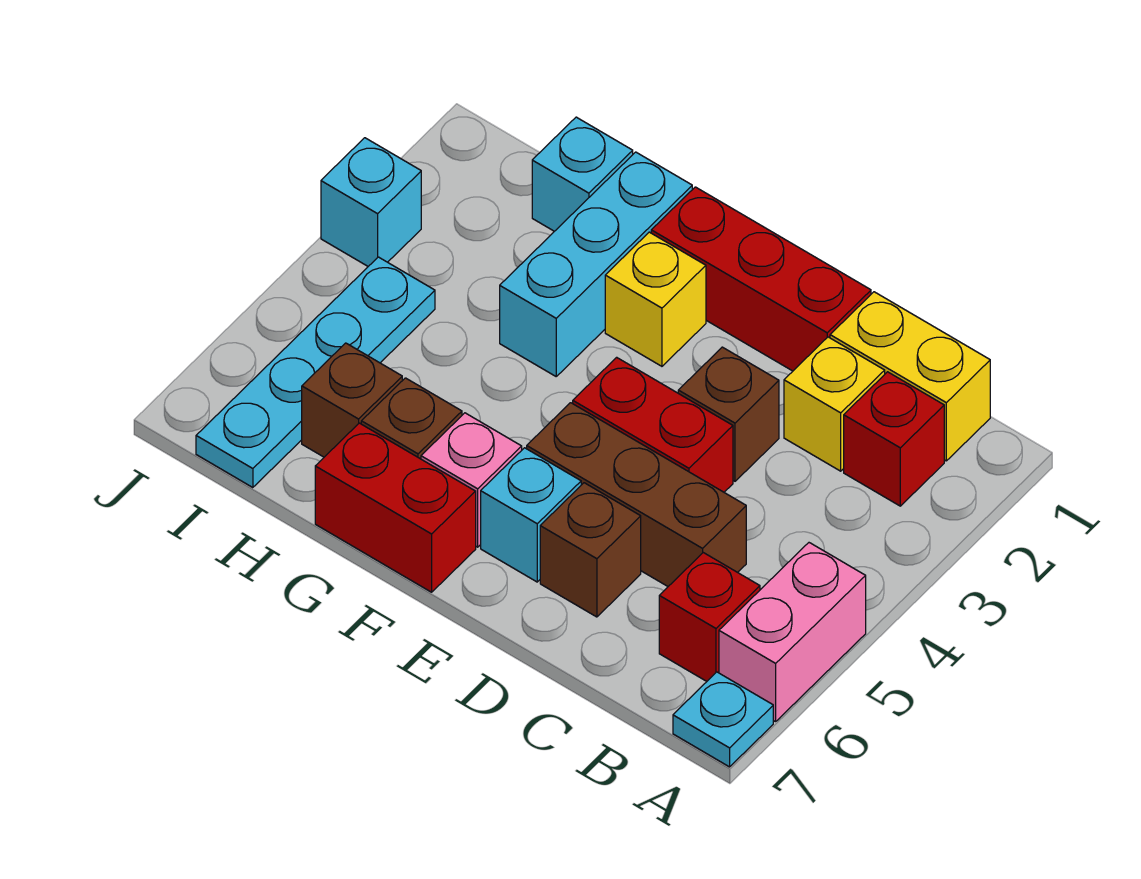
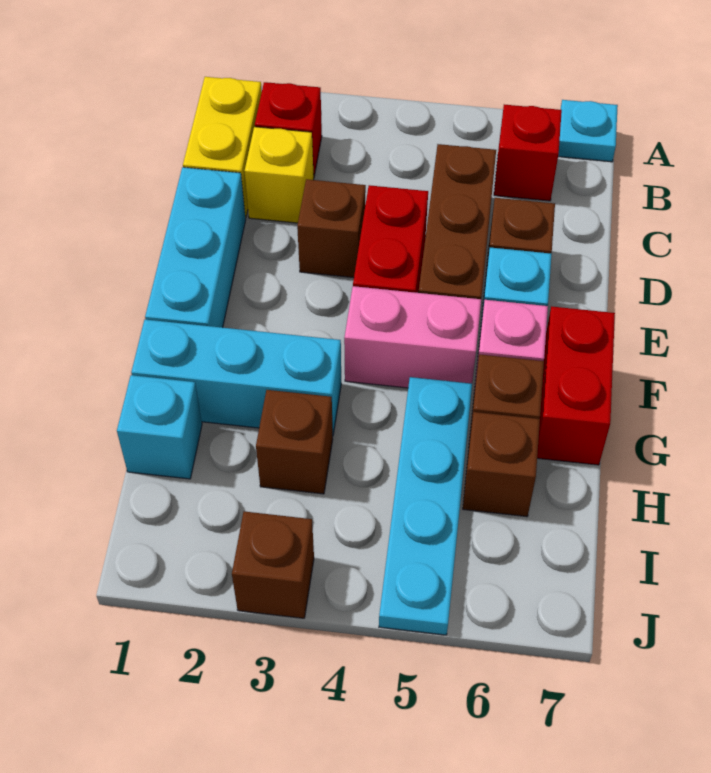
pink 1x2 brick [719,543,866,722] -> pink 1x2 brick moved to [344,286,481,388]
red 1x3 brick [651,187,871,371] -> cyan 1x3 brick [145,167,246,328]
yellow 1x1 brick [605,232,706,366] -> none
none -> brown 1x1 brick [256,390,333,494]
cyan 1x4 plate [196,257,435,488] -> cyan 1x4 plate turned to [379,377,472,635]
cyan 1x1 brick [321,138,421,266] -> brown 1x1 brick [232,511,314,618]

